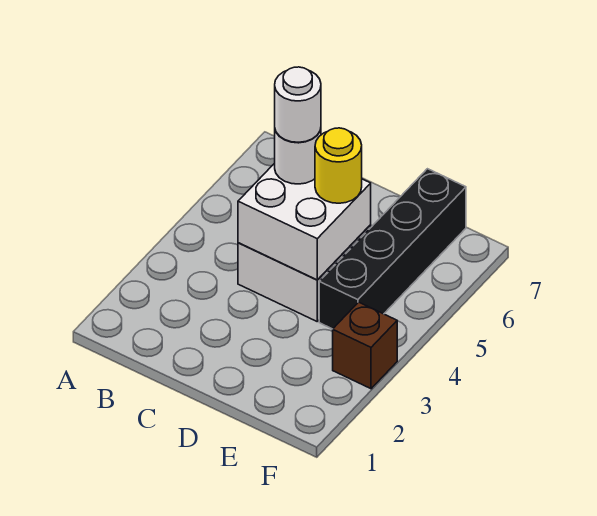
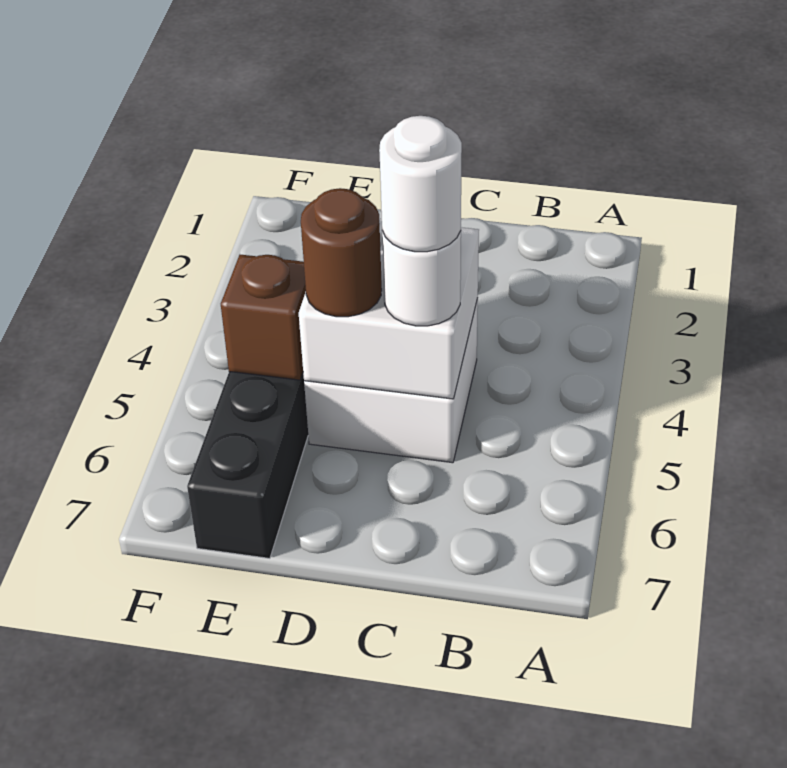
yellow 1x1 round brick [315,128,362,203] -> brown 1x1 round brick [301,188,382,317]
brown 1x1 brick [333,302,397,389] -> brown 1x1 brick moved to [221,255,306,380]

